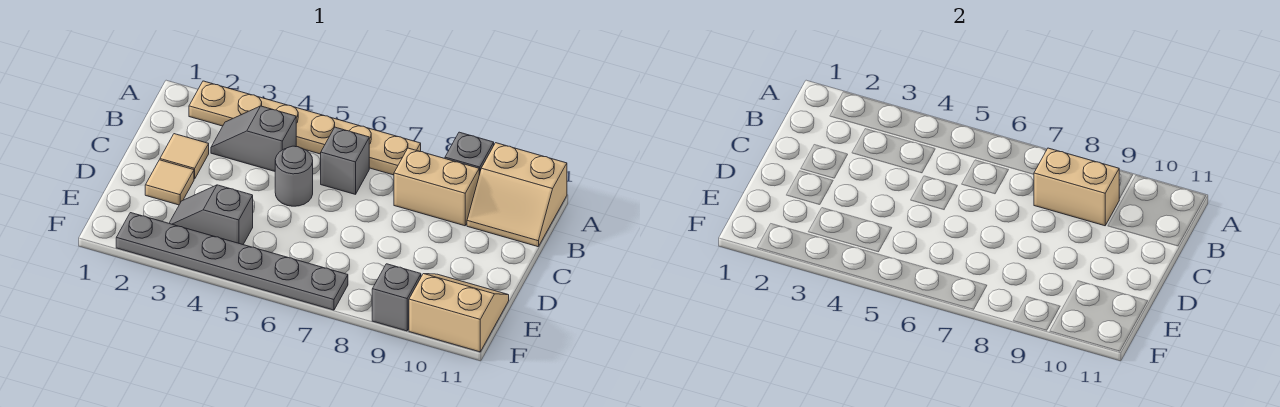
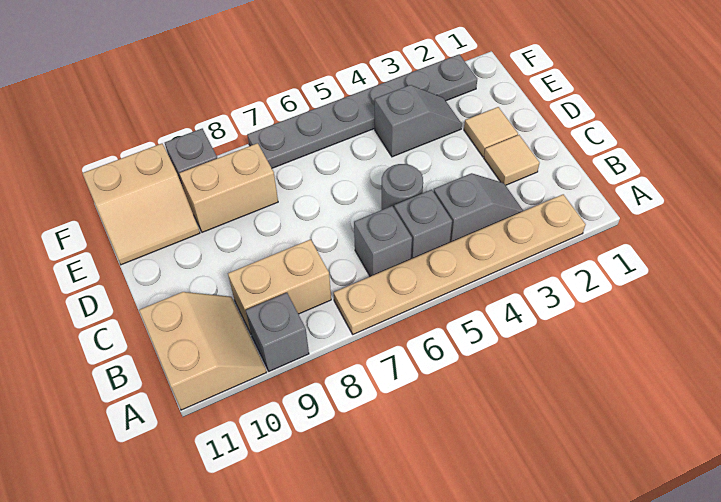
tan 2x2 slope [467,143,567,247] -> tan 2x2 slope turned to [139,292,267,410]
none -> grey 1x1 brick [394,190,452,259]
tan 1x2 brick [1034,148,1119,226] -> tan 1x2 brick moved to [179,143,278,232]

